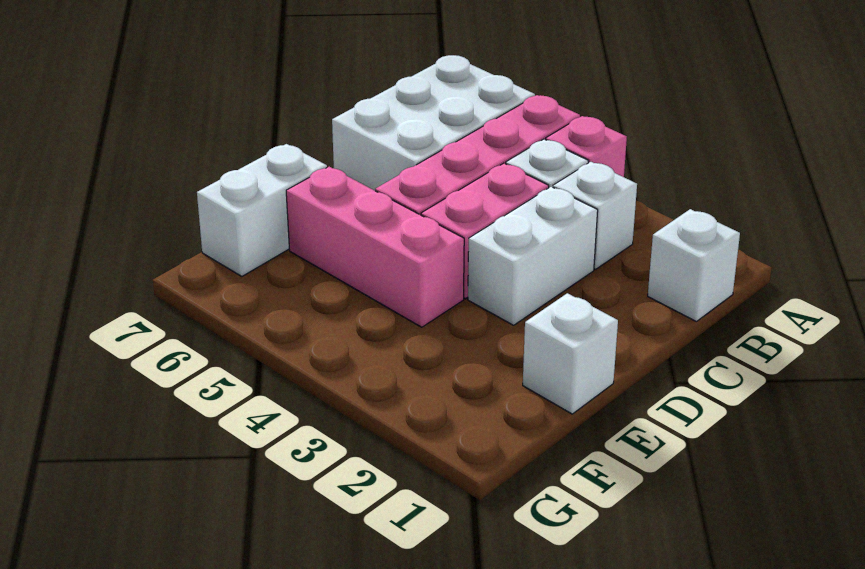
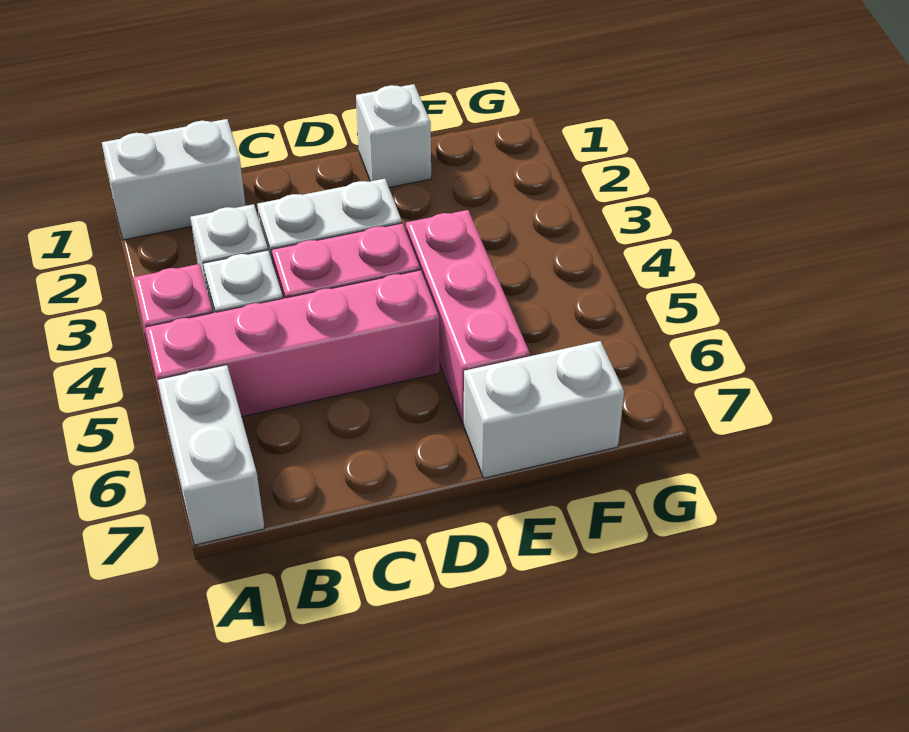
white 2x3 brick [332,55,535,191] -> white 1x2 brick [158,365,265,545]
white 1x1 brick [648,209,740,322] -> white 1x2 brick [102,119,246,240]

